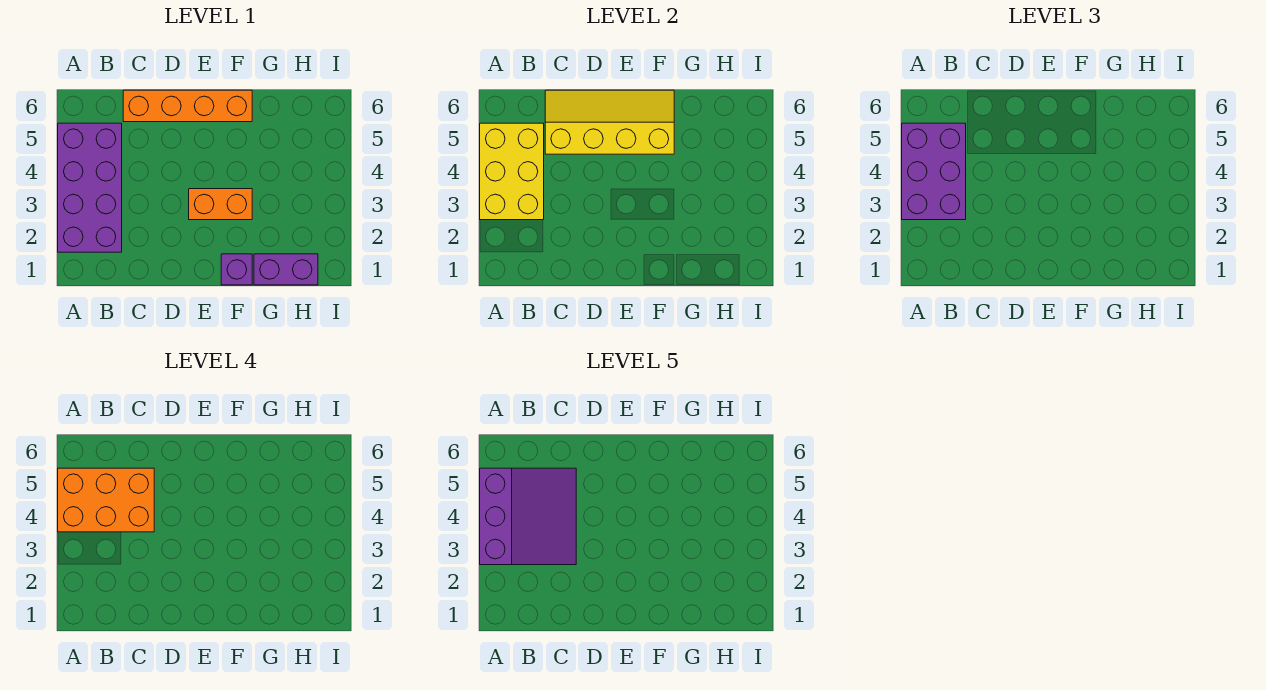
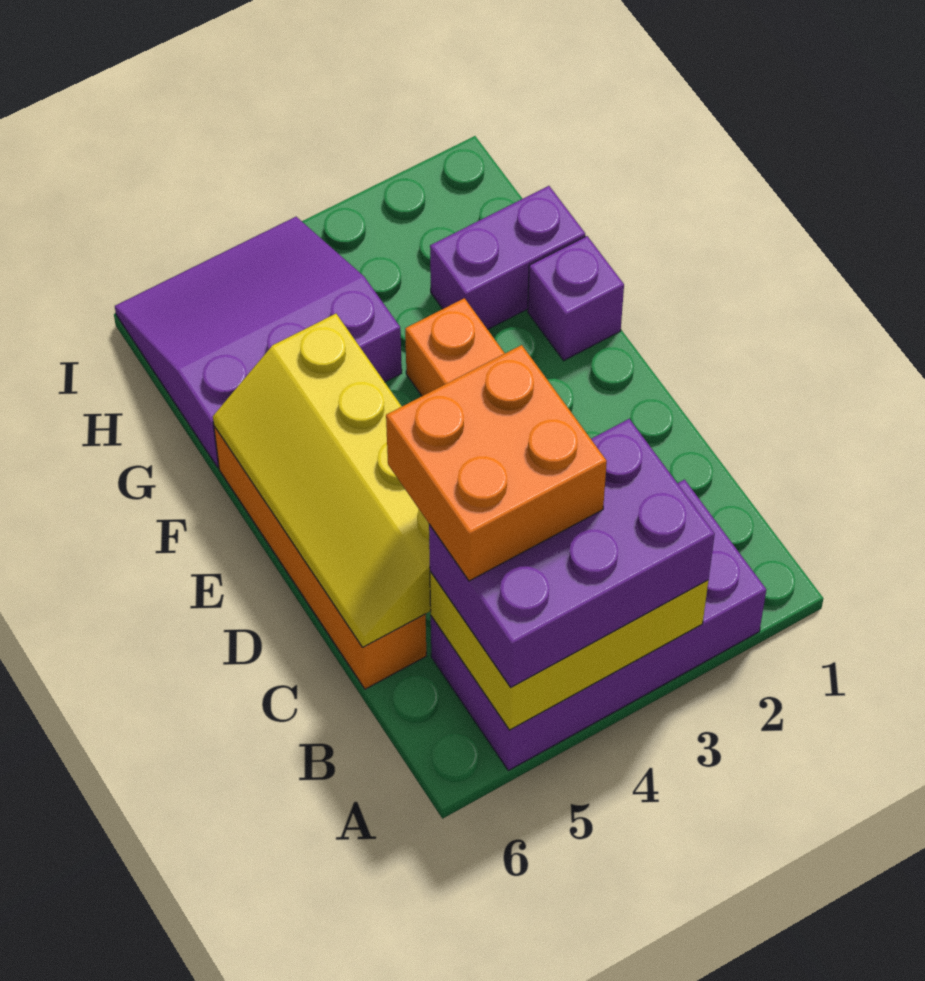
purple 3x3 slope [480,468,576,565] -> purple 3x3 slope moved to [115,217,402,467]
orange 2x3 brick [58,468,154,532] -> orange 2x2 brick [386,345,607,581]
purple 1x2 brick [254,254,318,285] -> purple 1x2 brick turned to [430,186,585,329]

